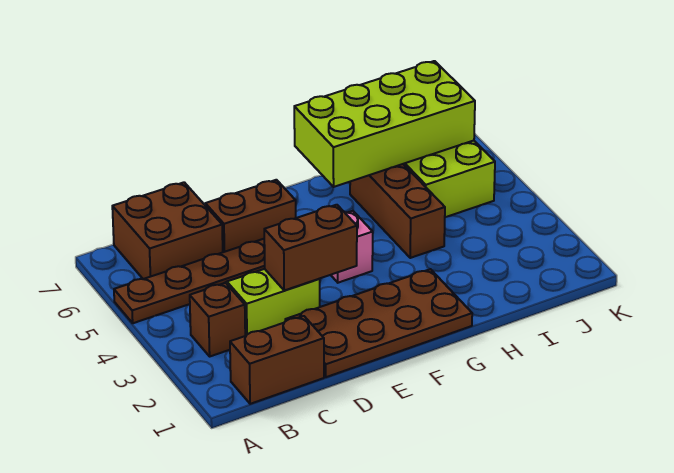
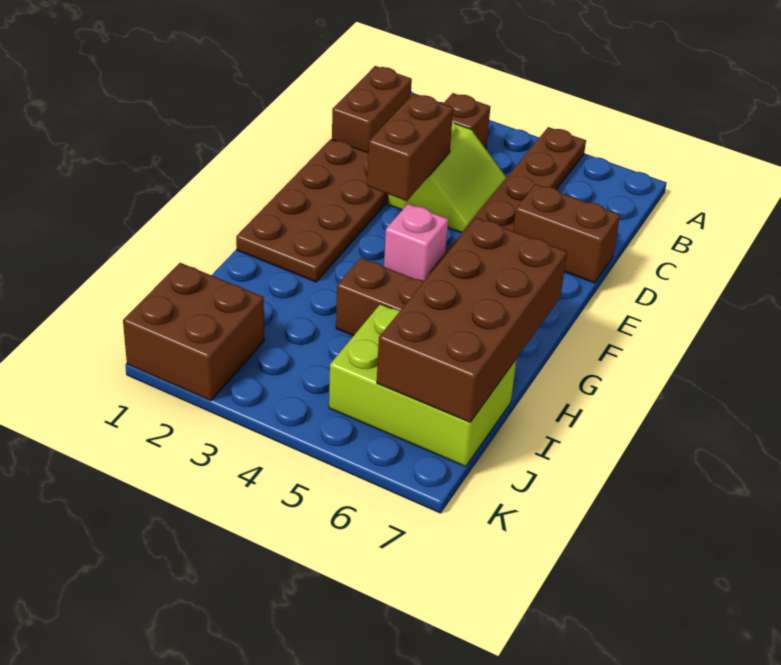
brown 2x2 brick [112,182,223,279] -> brown 2x2 brick moved to [123,263,264,401]
brown 1x2 brick [205,180,296,252] -> brown 1x2 brick turned to [513,184,620,283]
lime 2x4 brick [294,61,475,187] -> brown 2x4 brick [377,218,567,422]

